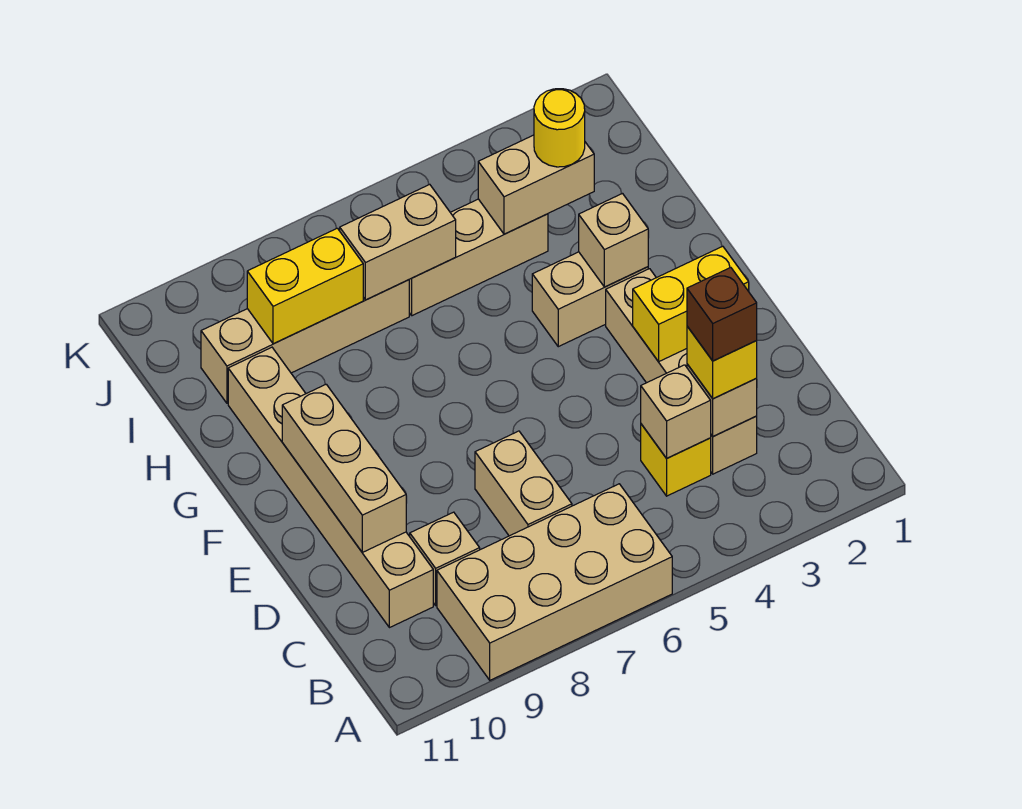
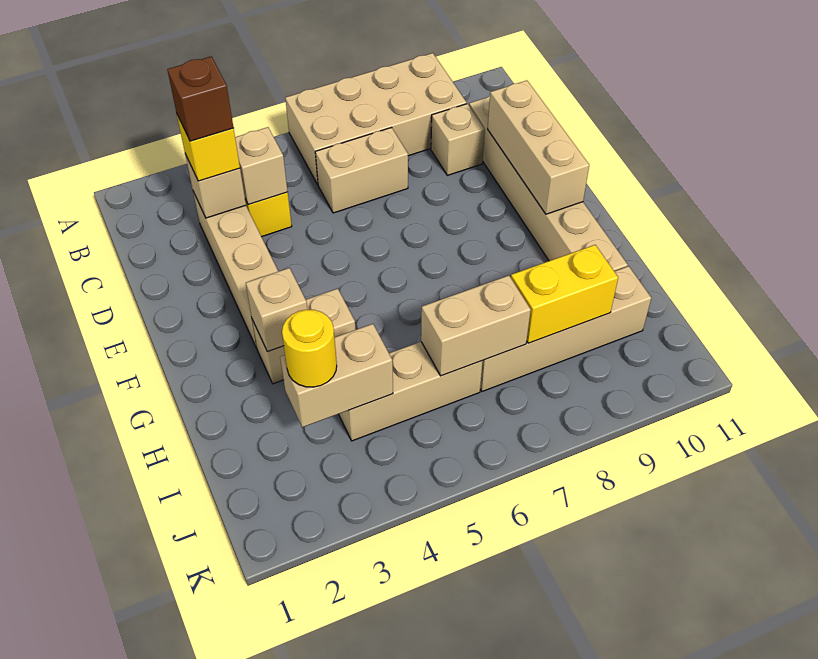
tan 1x2 brick [475,431,572,536] -> tan 1x2 brick turned to [315,128,408,213]
yellow 1x2 brick [633,246,749,362] -> none

